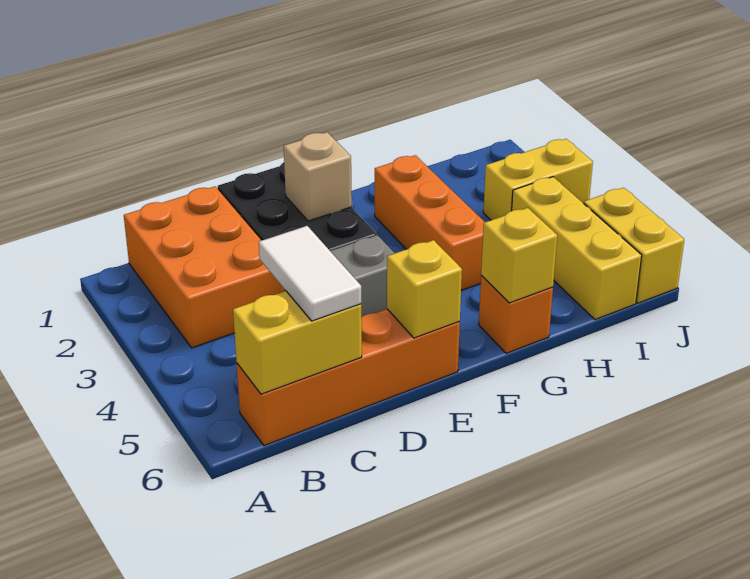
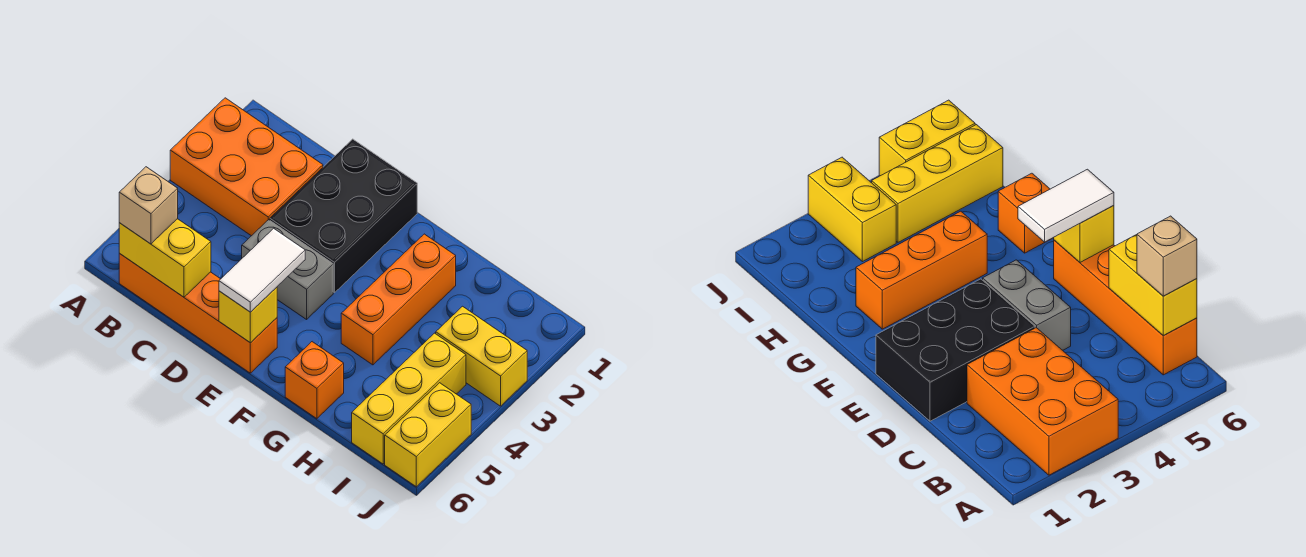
orange 2x3 brick [124,186,284,348] -> orange 2x3 brick turned to [170,98,323,236]
white 1x2 tile [259,226,361,321] -> white 1x2 tile moved to [219,228,305,312]
tan 1x1 brick [284,132,352,221] -> tan 1x1 brick moved to [119,167,178,244]
yellow 1x1 brick [481,208,557,303] -> none

